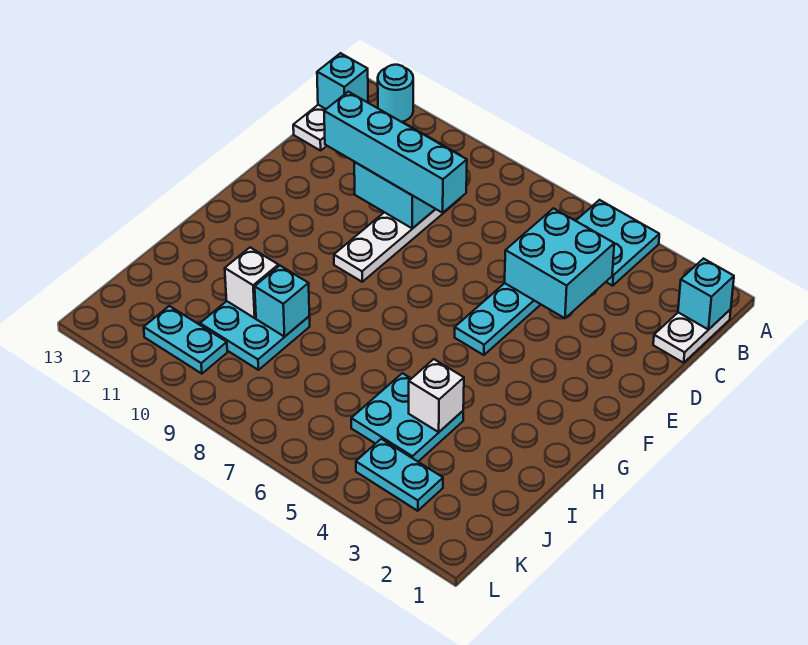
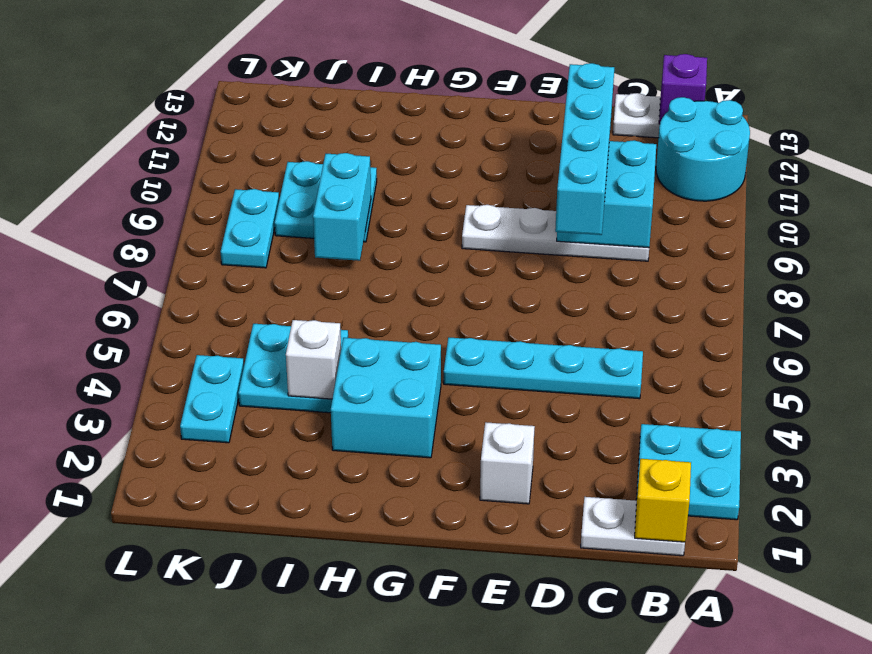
cyan 2x2 plate [576,200,659,286] -> cyan 2x2 plate moved to [636,424,741,520]
cyan 1x1 round brick [378,65,413,122] -> cyan 2x2 round brick [656,97,750,201]
cyan 1x1 brick [678,259,734,329] -> yellow 1x1 brick [635,459,691,542]
cyan 1x1 brick [317,53,368,109] -> purple 1x1 brick [659,54,707,124]
cyan 2x2 brick [505,208,614,318] -> cyan 2x2 brick moved to [331,338,441,458]
cyan 1x1 brick [255,266,309,337] -> cyan 1x2 brick [313,153,371,261]
white 1x1 brick [225,248,278,318] -> white 1x1 brick moved to [480,422,535,504]
cyan 1x2 plate [144,306,227,374] -> cyan 1x2 plate moved to [221,189,279,268]

